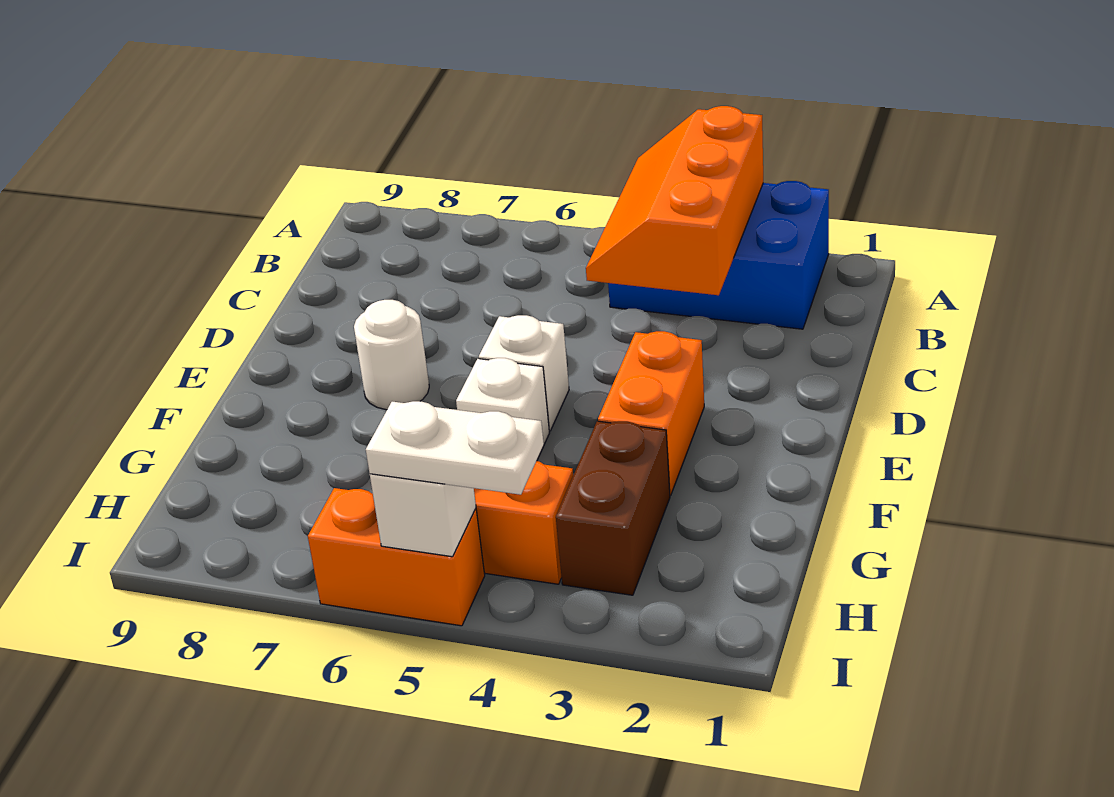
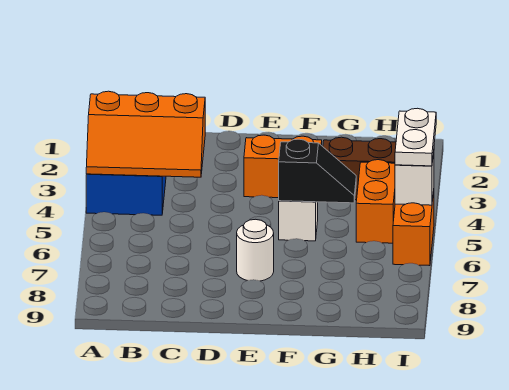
white 1x1 brick [479,315,569,431] -> none
none -> black 1x2 slope [279,139,356,203]

